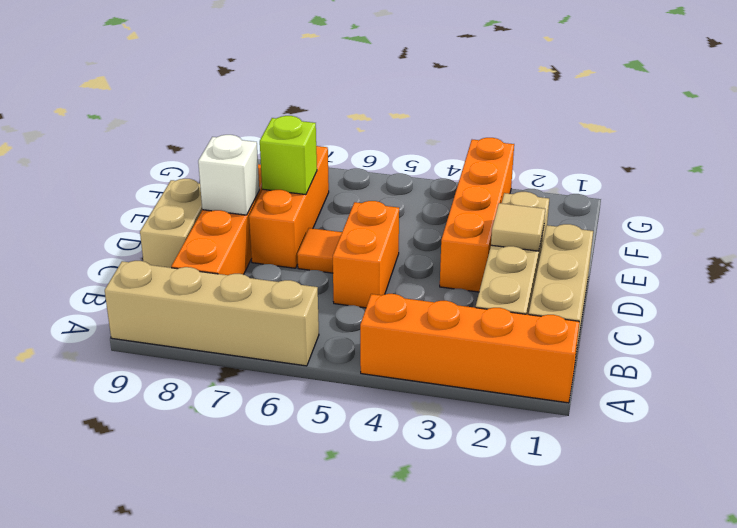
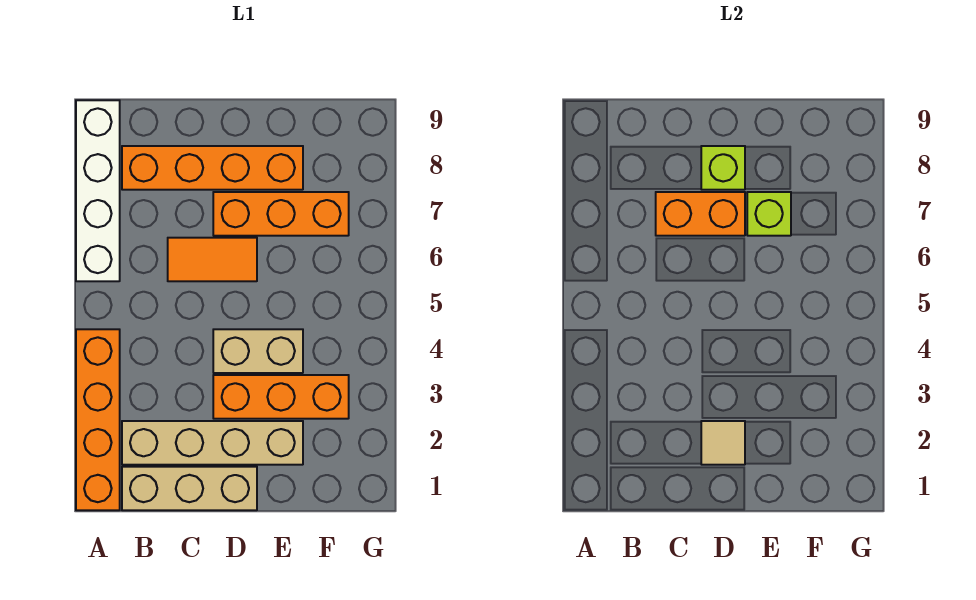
tan 1x4 brick [105,261,319,366] -> white 1x4 brick [76,100,120,281]
orange 1x2 brick [333,201,399,308] -> orange 1x2 brick moved to [656,192,745,236]
tan 1x2 brick [140,179,202,268] -> tan 1x2 brick moved to [213,329,303,373]
orange 1x4 brick [440,138,514,292] -> orange 1x3 brick [213,375,349,419]
orange 1x1 tile [297,228,342,273] -> orange 1x2 tile [168,238,257,281]
white 1x1 brick [198,135,259,215] -> lime 1x1 brick [701,146,745,190]

